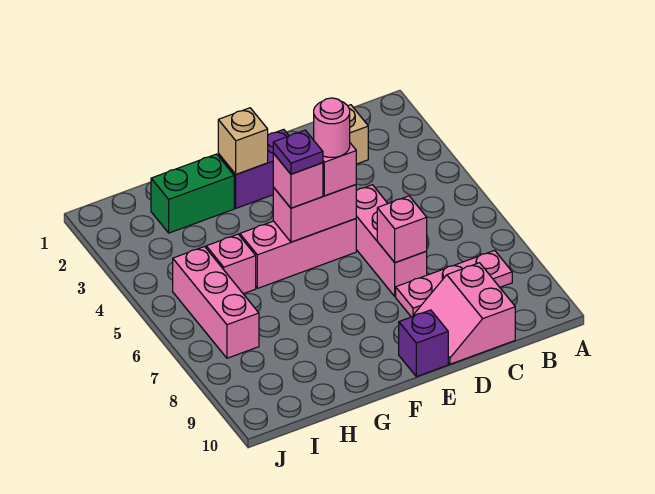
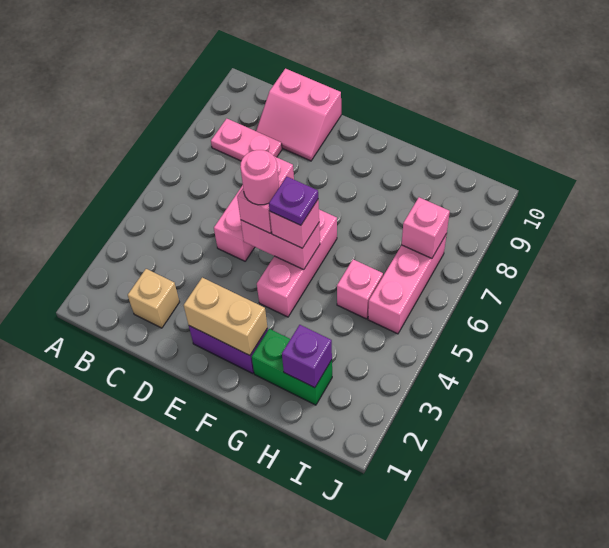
pink 1x3 plate [396,250,512,317] -> pink 1x2 plate [211,119,282,161]
pink 2x2 slope [414,263,515,364] -> pink 2x2 slope turned to [256,69,341,161]
pink 1x1 brick [377,196,427,263] -> pink 1x1 brick moved to [402,197,450,258]
pink 1x3 brick [240,219,356,288] -> pink 1x3 brick turned to [257,210,337,317]
purple 1x1 brick [399,310,448,377] -> purple 1x1 brick moved to [282,325,332,388]
tan 1x1 brick [218,108,268,174] -> tan 1x2 brick [184,278,267,355]

